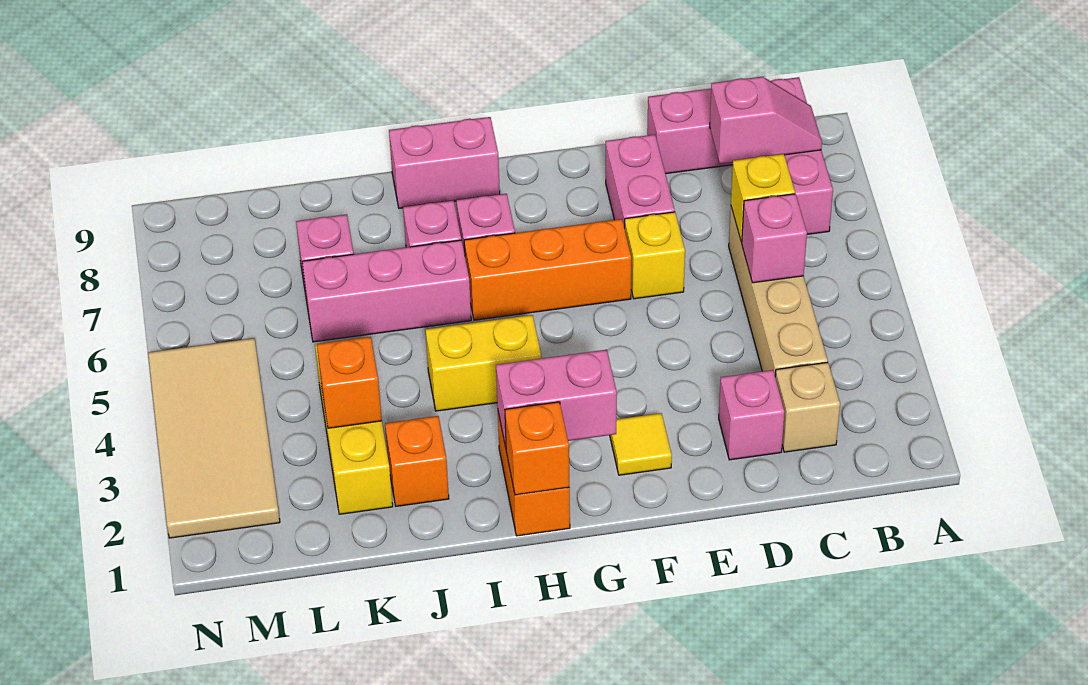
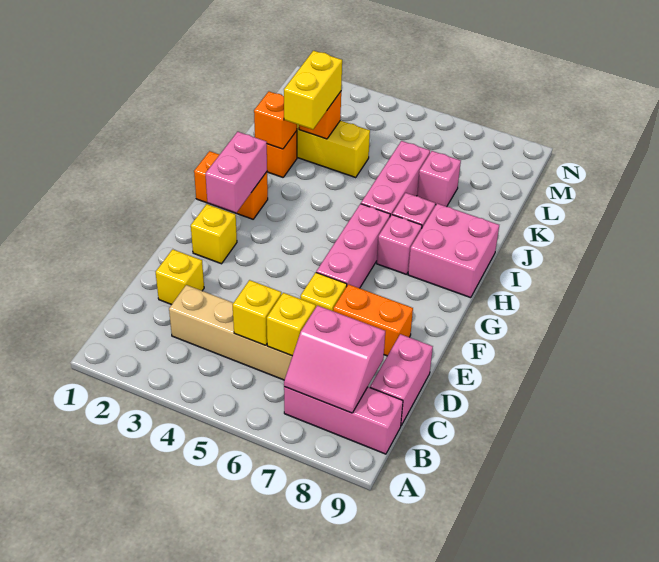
pink 1x2 slope [710,77,822,163] -> pink 2x2 slope [284,305,385,413]
tan 1x1 brick [775,362,840,452] -> none
pink 1x1 brick [742,194,807,283] -> yellow 1x1 brick [233,280,281,345]
pink 1x1 brick [719,370,785,460] -> yellow 1x1 brick [156,249,204,305]
pink 1x2 brick [606,135,675,228] -> orange 1x2 brick [333,284,413,356]
yellow 1x1 tile [610,413,672,475] -> yellow 1x1 brick [191,204,237,264]
orange 1x3 brick [464,219,631,320] -> pink 1x3 brick [316,204,390,288]
orange 1x1 brick [505,402,569,495] -> orange 1x1 brick moved to [254,92,297,149]
yellow 1x2 brick [426,315,541,411] -> yellow 1x2 brick moved to [284,51,342,129]
pink 1x2 brick [389,117,500,208] -> pink 2x2 brick [408,204,499,298]
tan 2x4 tile [148,338,280,538] -> none

